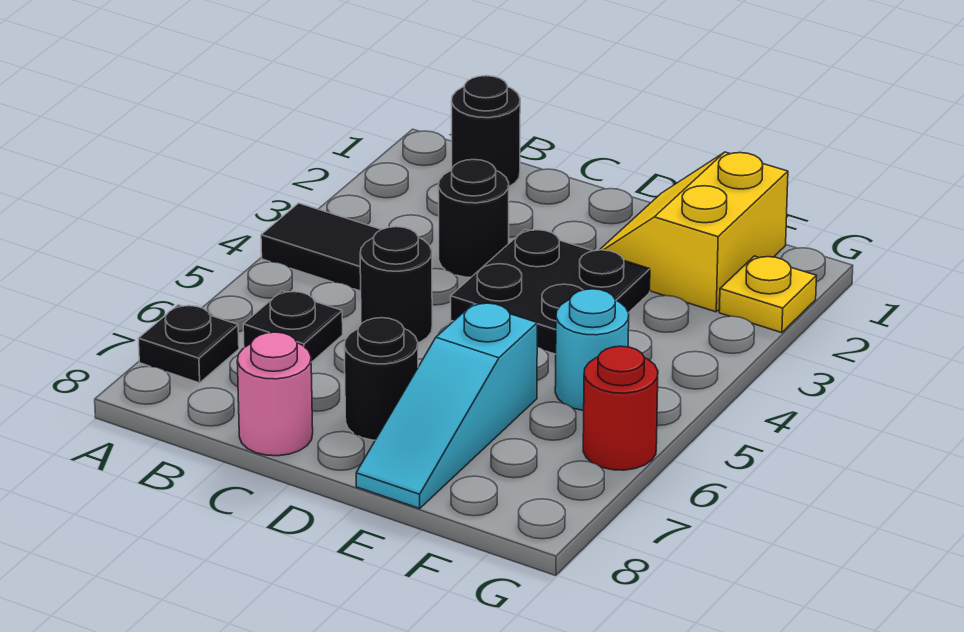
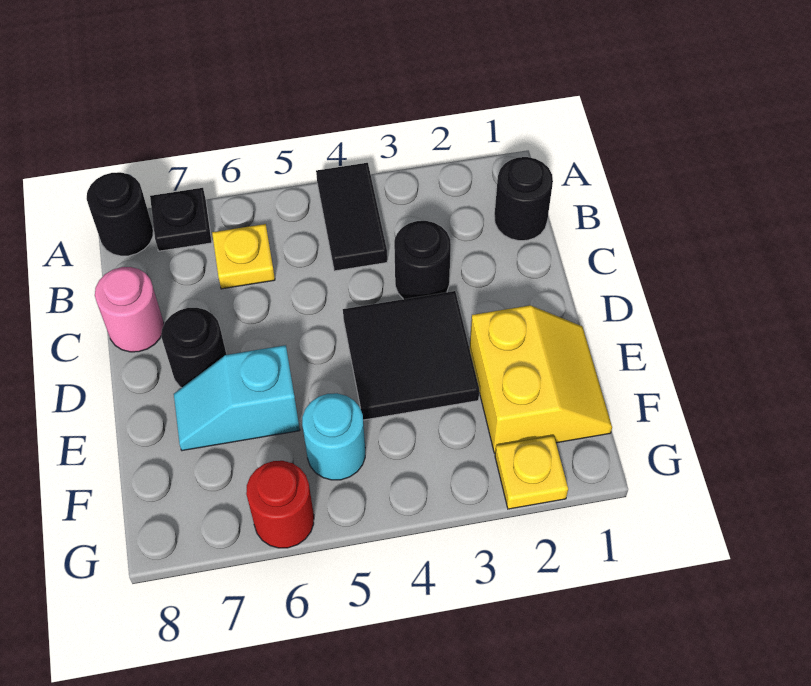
black 1x1 plate [243,291,343,363] -> yellow 1x1 plate [212,224,275,289]
black 1x1 round brick [360,227,432,343] -> black 1x1 round brick moved to [87,172,153,256]
black 2x2 plate [451,230,650,354] -> black 2x2 tile [343,291,479,420]
yellow 2x2 slope [600,152,788,312] -> yellow 2x2 slope turned to [470,305,612,453]
cyan 1x3 slope [356,302,537,508] -> cyan 1x2 slope [174,345,300,451]

